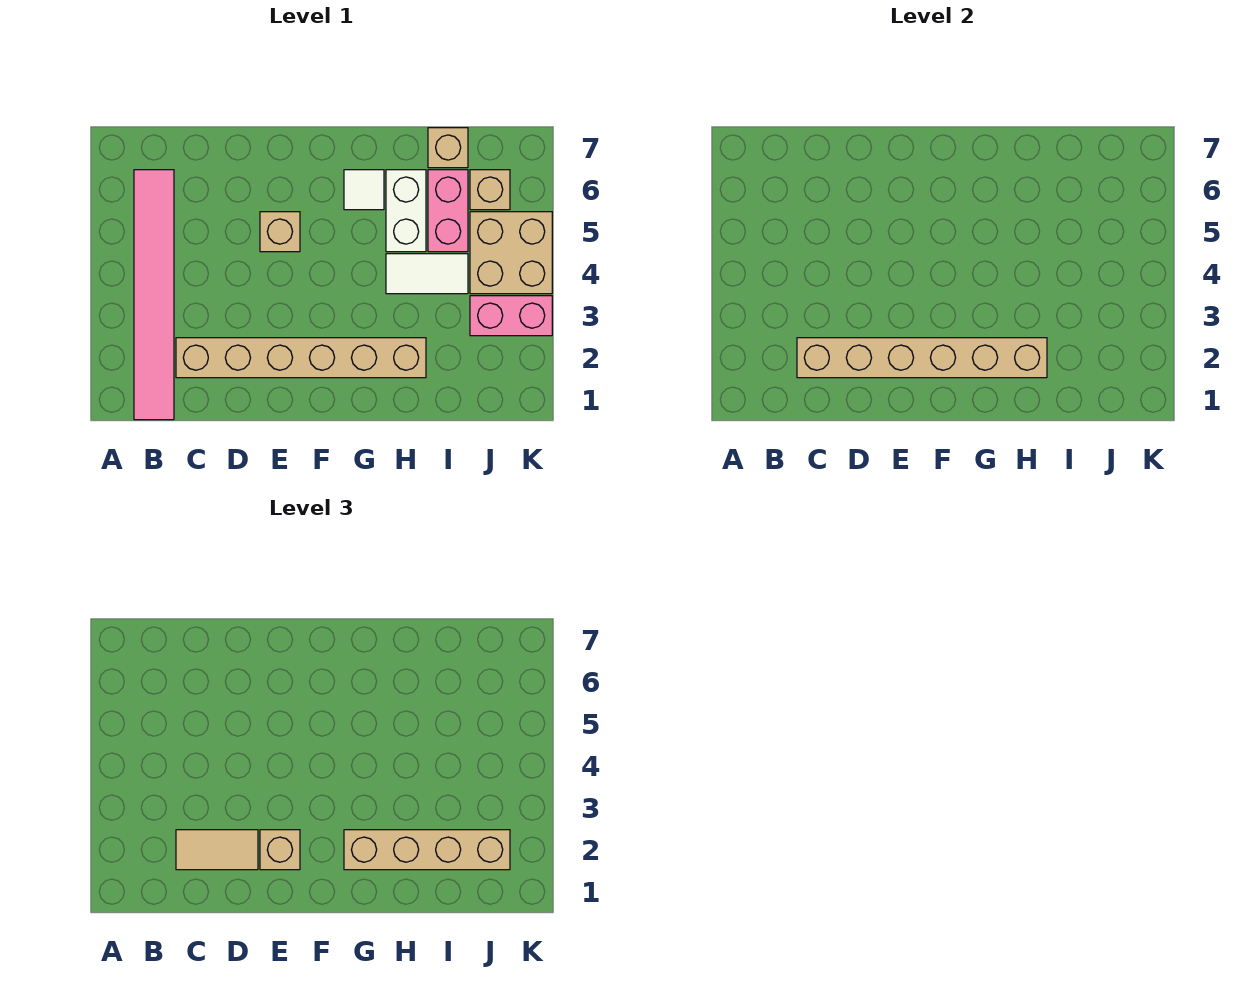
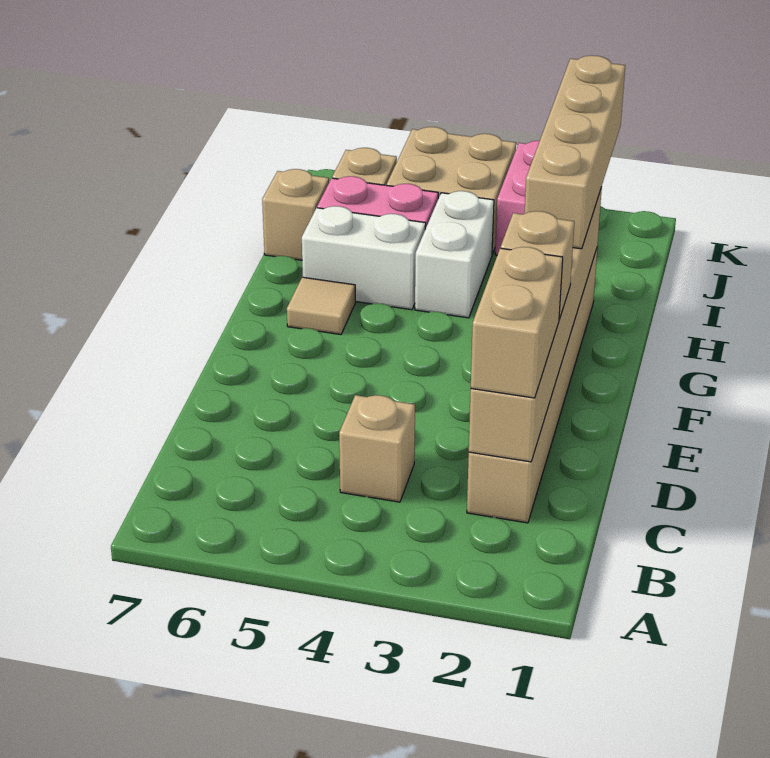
pink 1x6 tile [134,170,174,420] -> none
tan 1x2 tile [176,830,258,870] -> tan 1x2 brick [471,247,563,398]
tan 1x1 brick [260,212,300,252] -> tan 1x1 brick moved to [339,395,415,502]
white 1x1 tile [344,170,384,210] -> tan 1x1 tile [287,277,355,335]
white 1x2 tile [386,254,468,294] -> white 1x2 brick [415,191,494,318]

